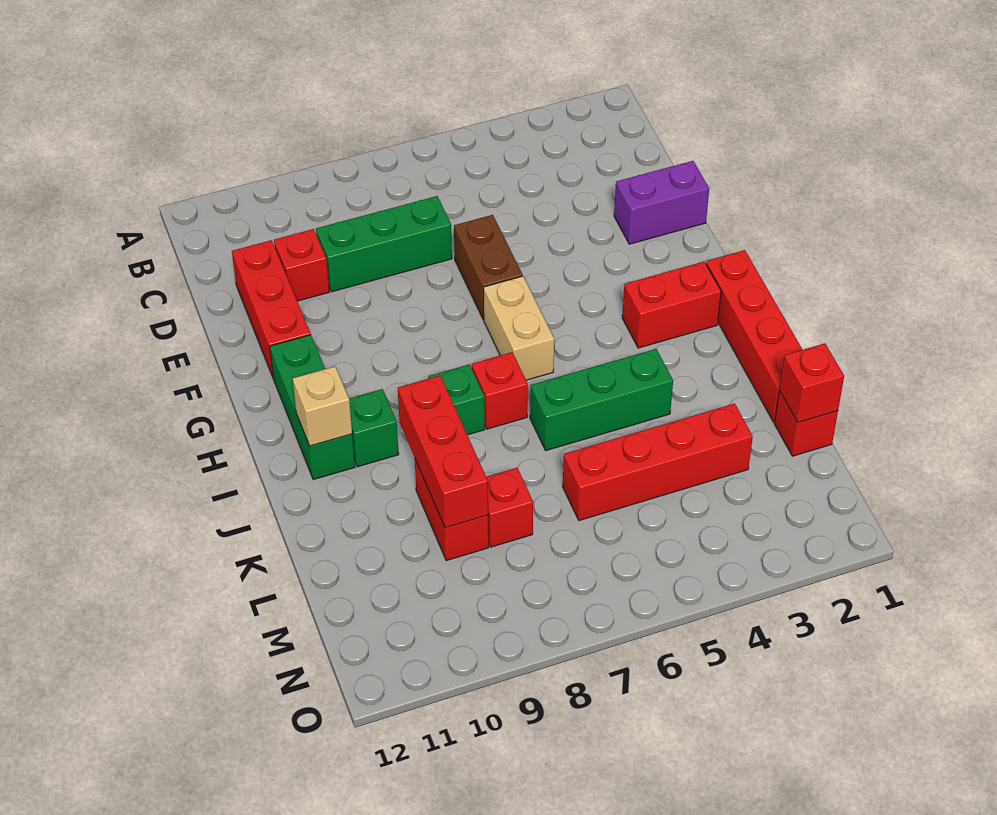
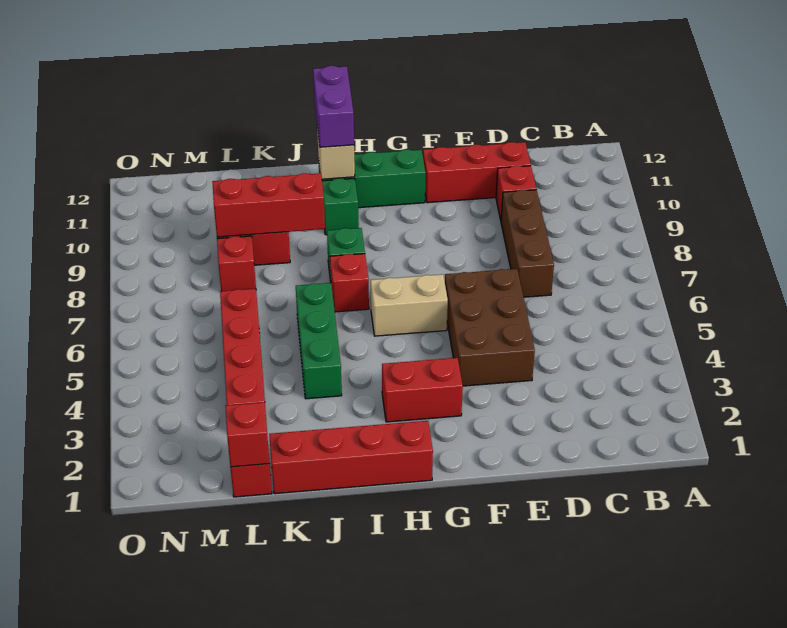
green 1x3 brick [316,196,452,292] -> brown 1x3 brick [501,190,554,297]
purple 1x2 brick [614,161,709,244] -> purple 1x2 brick moved to [313,66,354,147]
brown 1x2 brick [454,215,523,320] -> brown 2x3 brick [445,269,535,386]
red 1x2 brick [622,261,721,348] -> red 1x2 brick turned to [382,358,463,422]

